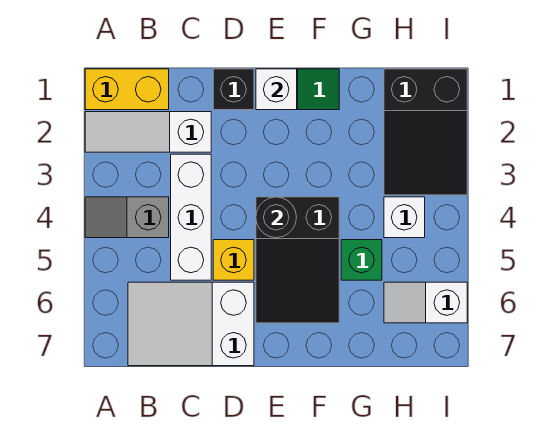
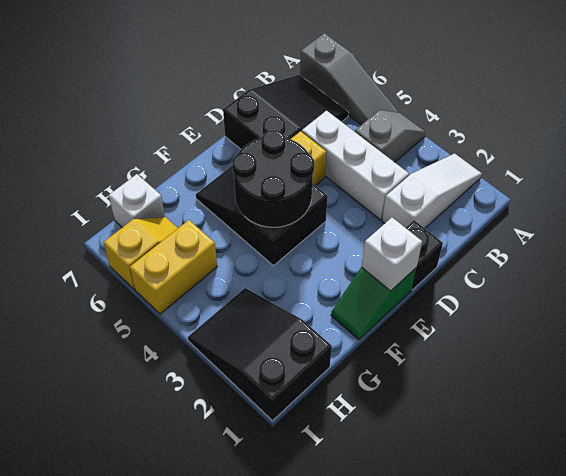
yellow 1x2 brick [85,69,169,110] -> yellow 1x2 brick moved to [130,220,217,314]
none -> grey 1x3 slope [300,33,398,125]
white 2x3 slope [128,282,254,366] -> black 2x3 slope [223,75,349,149]
black 1x1 round brick [256,197,297,238] -> black 2x2 round brick [232,130,314,227]
green 1x1 brick [341,240,382,280] -> none
white 1x1 brick [384,197,425,238] -> white 1x1 brick moved to [109,174,165,227]
white 1x2 slope [384,282,467,323] -> yellow 1x2 slope [103,217,178,289]

